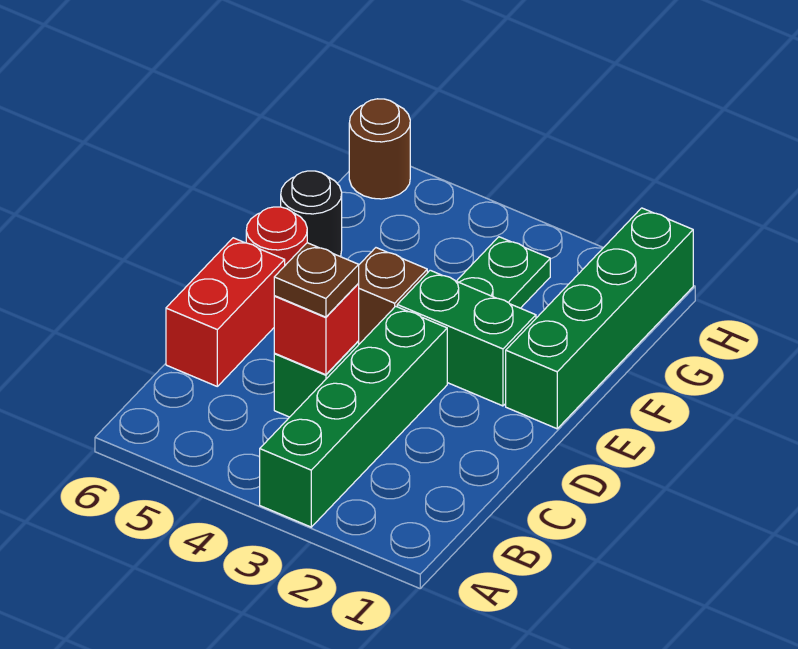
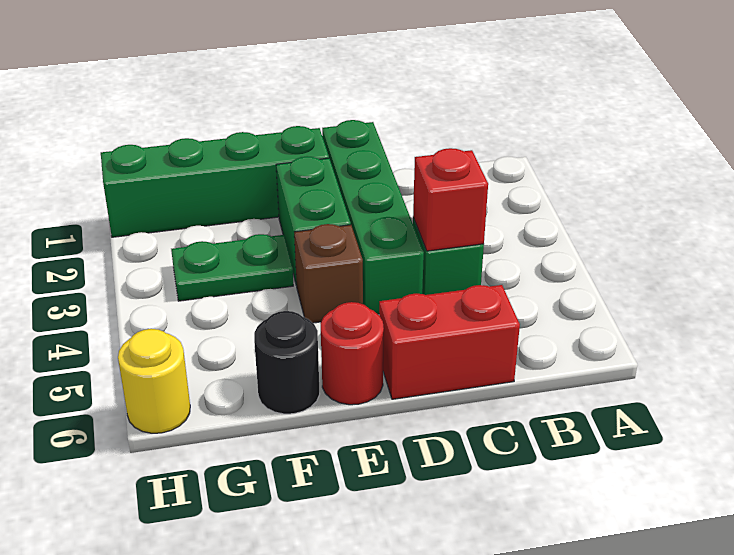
green 1x4 brick [260,306,447,527] -> green 1x4 brick turned to [322,120,424,314]
brown 1x1 plate [274,243,359,317] -> none
brown 1x1 round brick [349,99,410,199] -> yellow 1x1 round brick [118,329,190,433]

